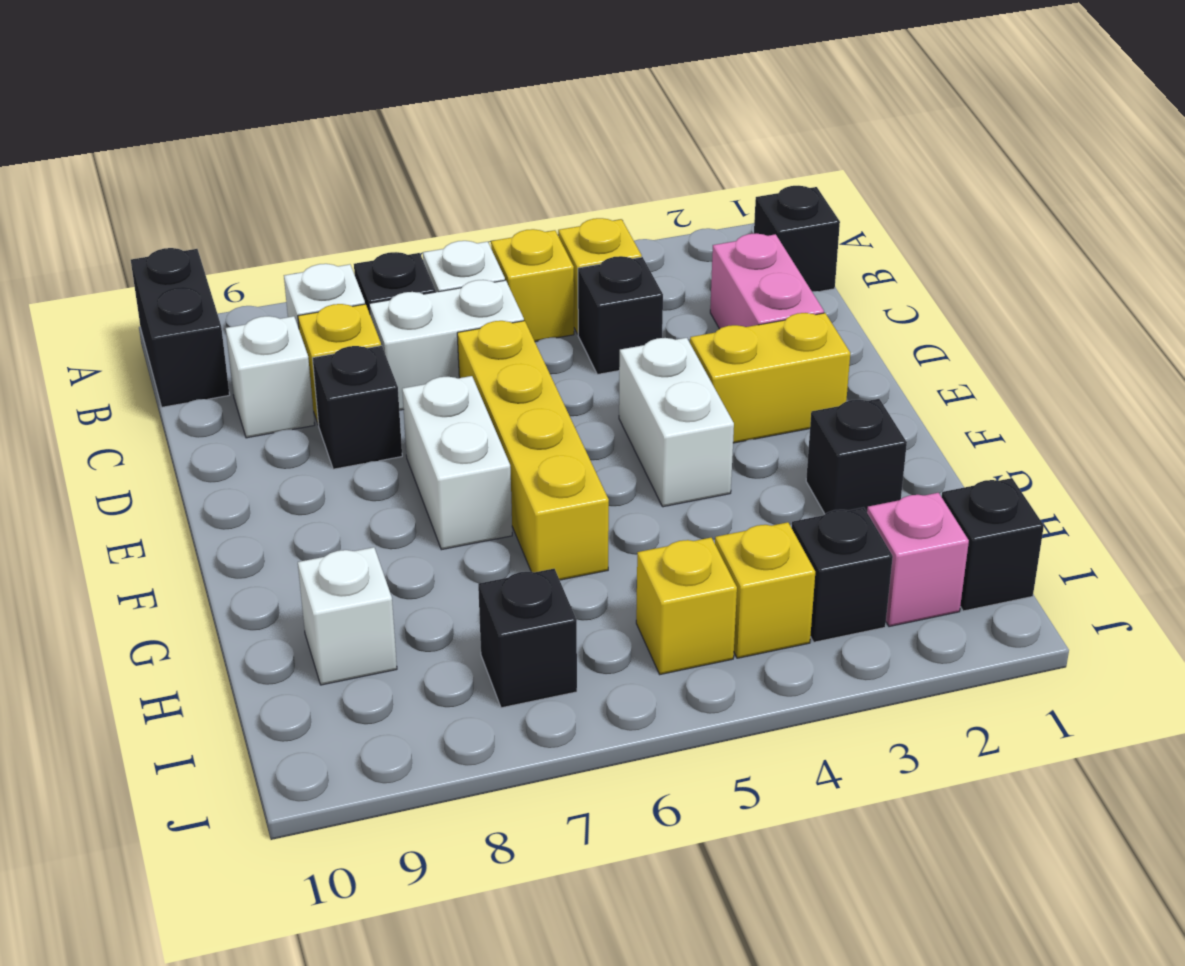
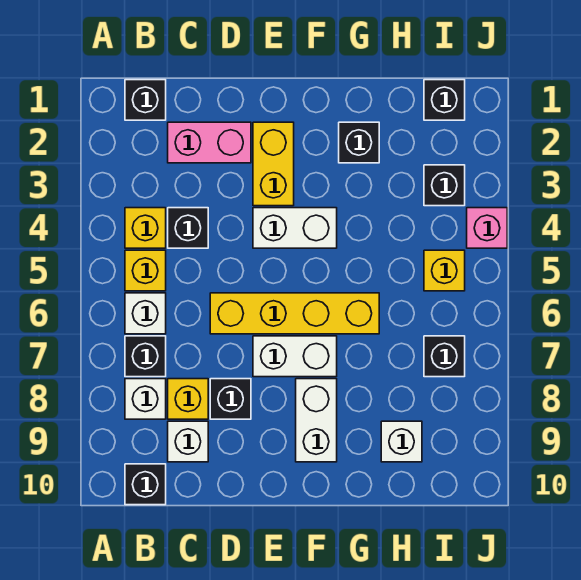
black 1x2 brick [131,248,230,407] -> black 1x1 brick [125,464,166,505]
white 1x2 brick [369,280,524,410] -> white 1x2 brick moved to [296,379,337,462]
pink 1x1 brick [867,493,969,627] -> pink 1x1 brick moved to [467,208,507,248]
yellow 1x1 brick [715,522,815,658] -> none

